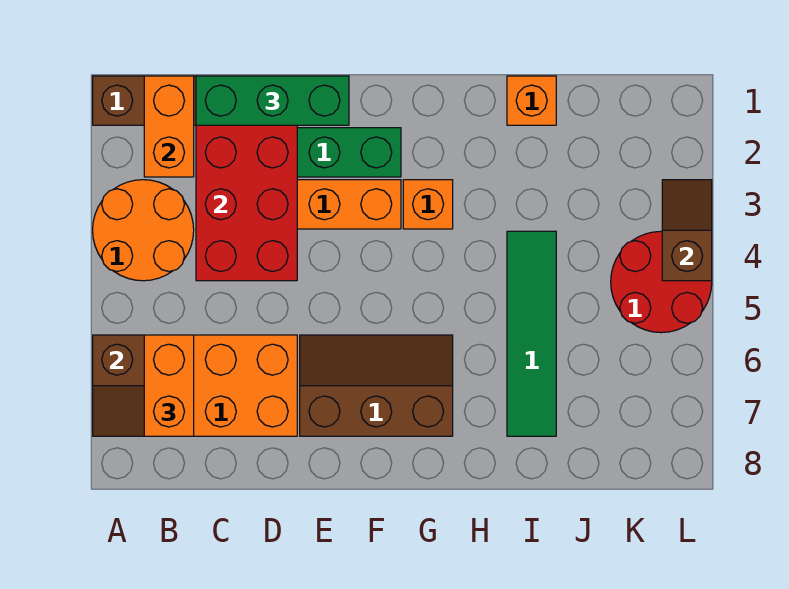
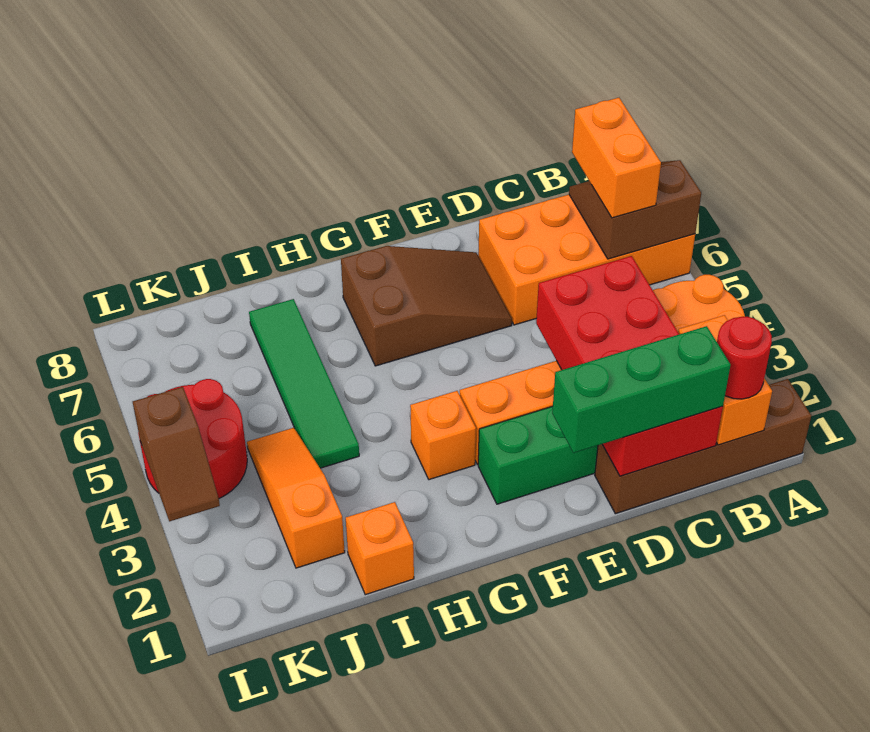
none -> red 1x1 round brick [717,317,772,399]
brown 2x3 slope [300,335,453,436] -> brown 2x3 slope turned to [341,246,512,366]
none -> orange 1x3 slope [247,428,345,568]

